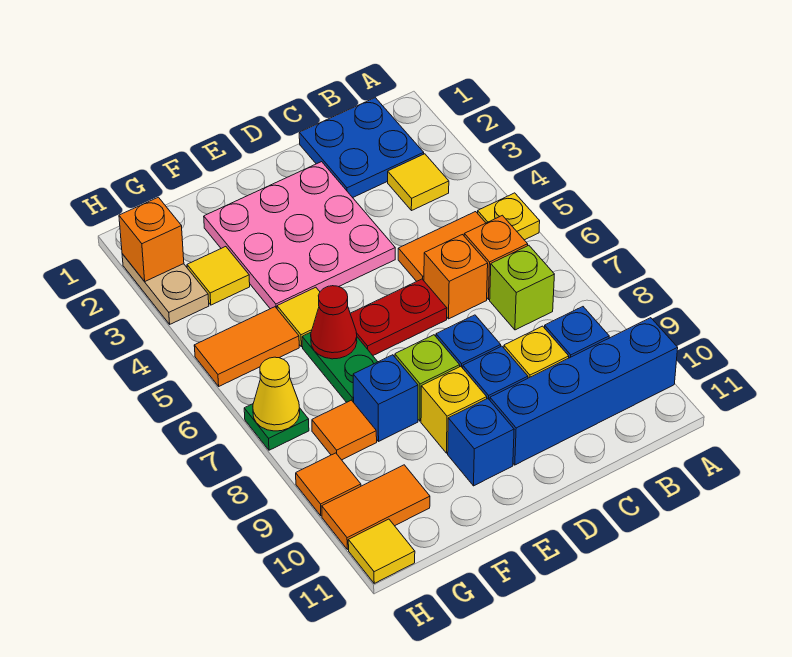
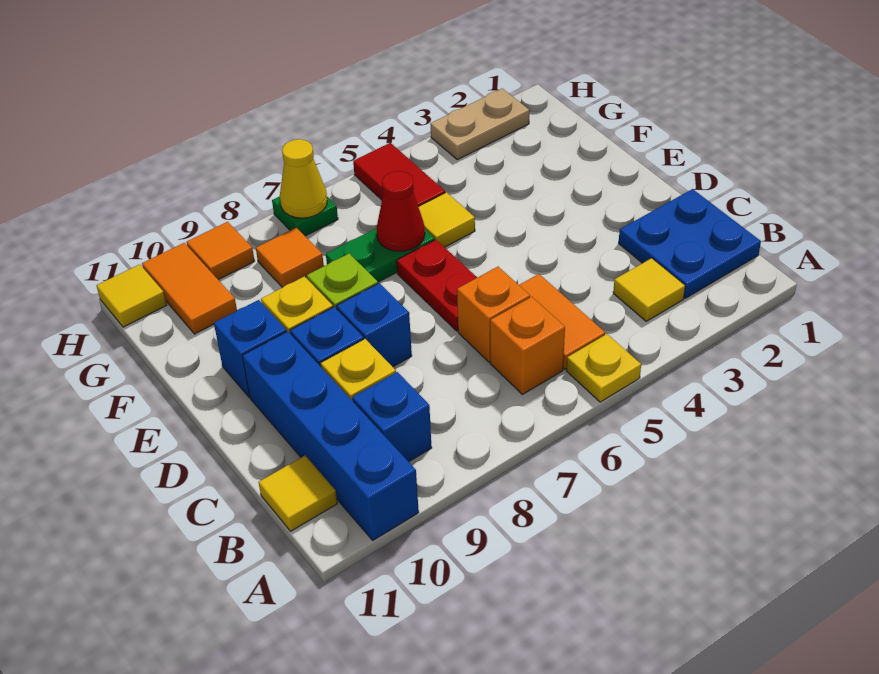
lime 1x1 brick [490,245,554,330] -> none
pink 3x3 plate [204,162,395,309] -> none
blue 1x1 brick [353,355,418,441] -> none
yellow 1x1 tile [187,247,250,305] -> yellow 1x1 tile moved to [259,456,337,531]
orange 1x2 tile [194,307,299,386] -> red 1x2 tile [353,143,445,207]
orange 1x1 brick [119,197,184,281] -> none

